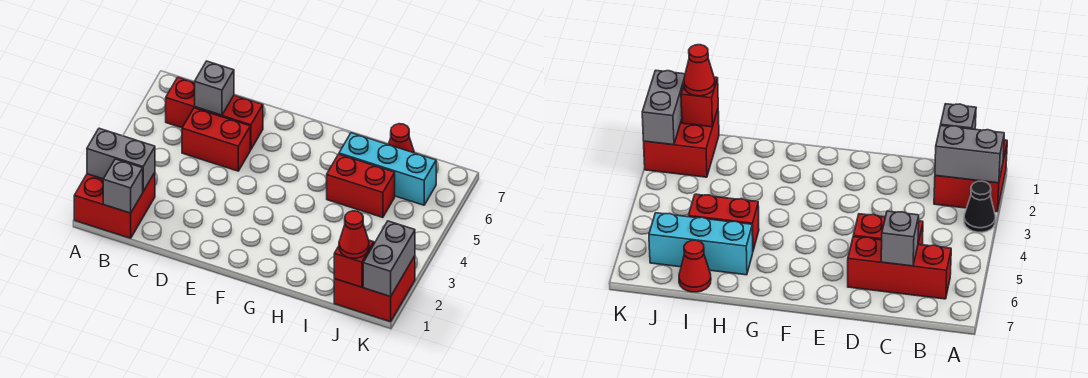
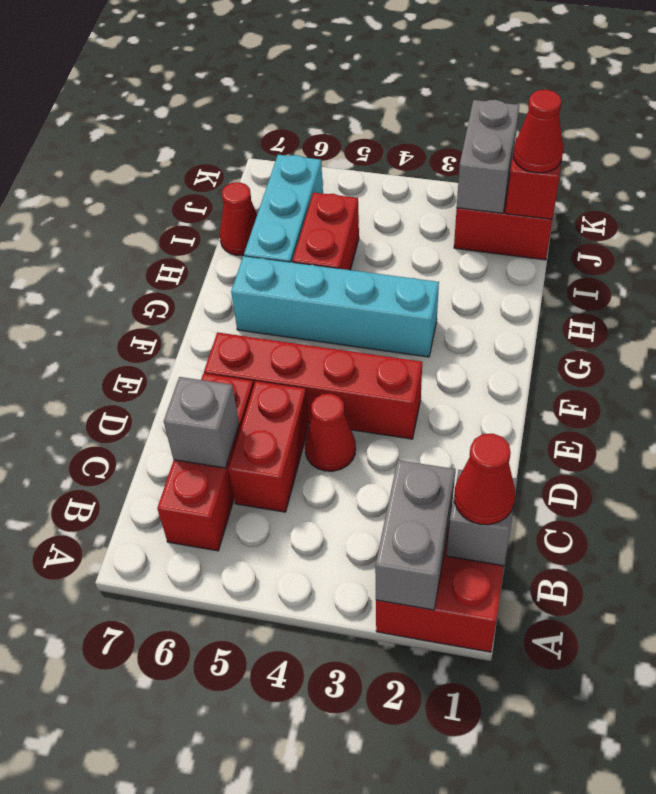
black 1x1 cone [964,181,995,232] -> none
none -> red 1x1 cone [454,434,515,525]
none -> red 1x1 cone [305,394,356,471]
none -> red 1x4 brick [204,332,422,439]
none -> cyan 1x4 brick [231,256,439,357]
grey 1x2 brick [363,221,415,296] -> grey 1x2 brick turned to [457,100,519,213]

